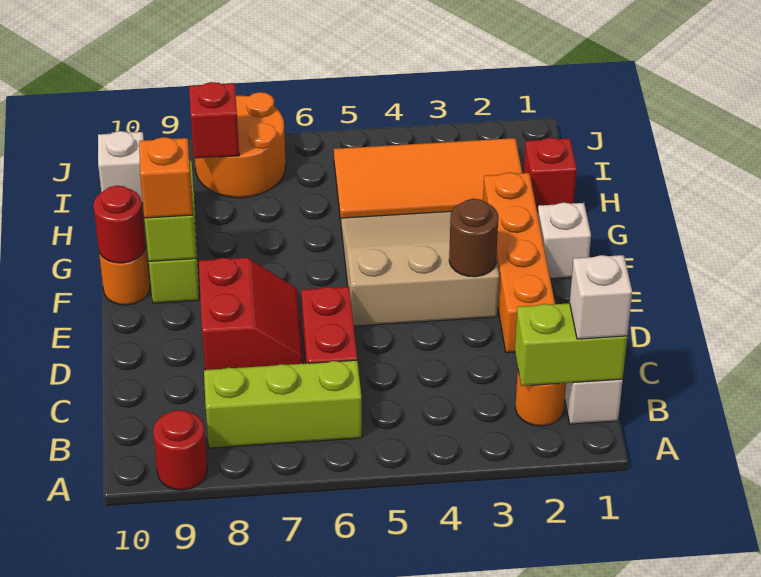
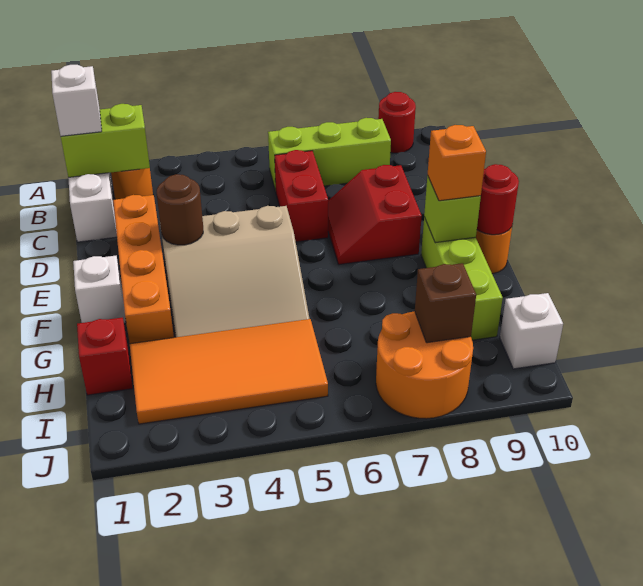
red 1x1 brick [189,82,239,158] -> brown 1x1 brick [415,263,476,343]

